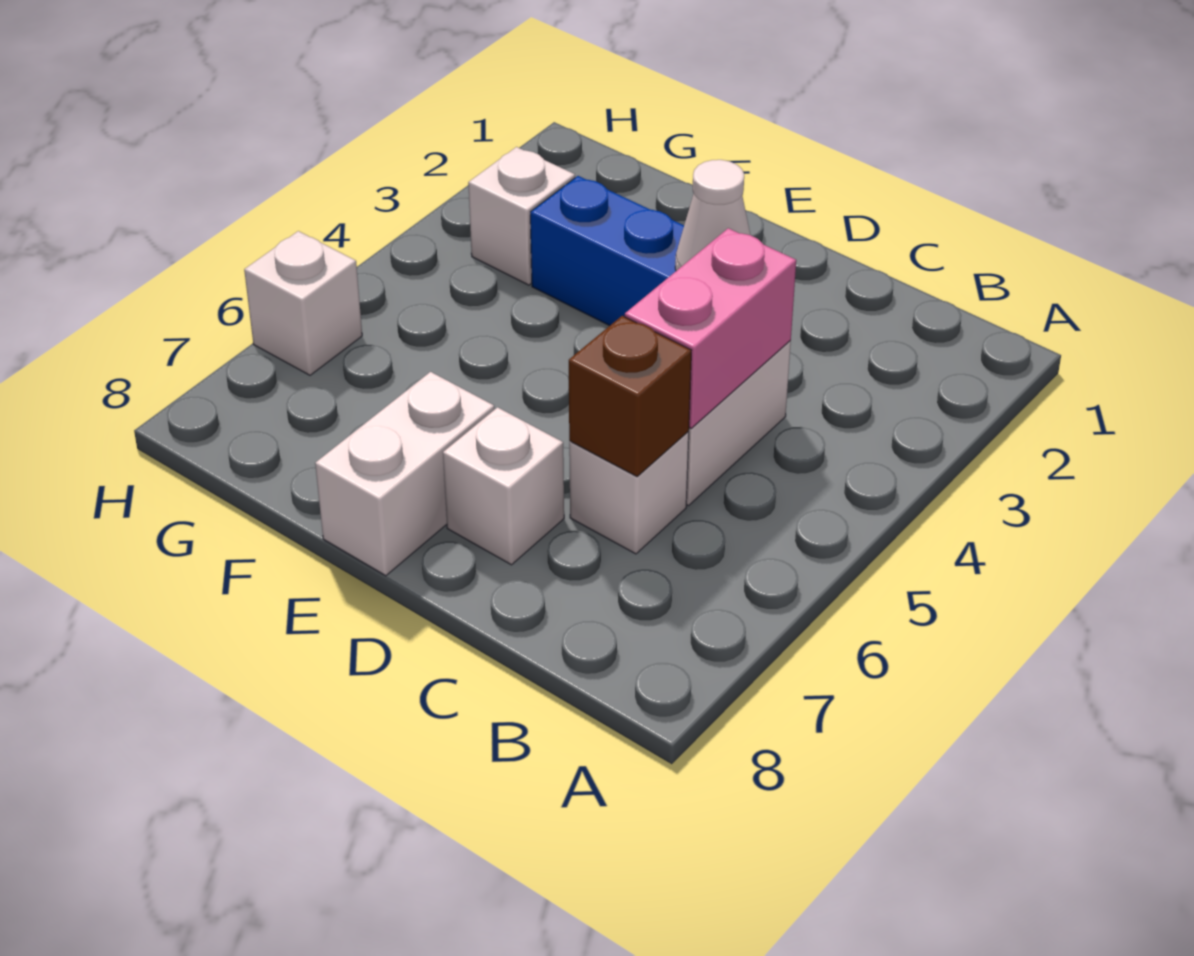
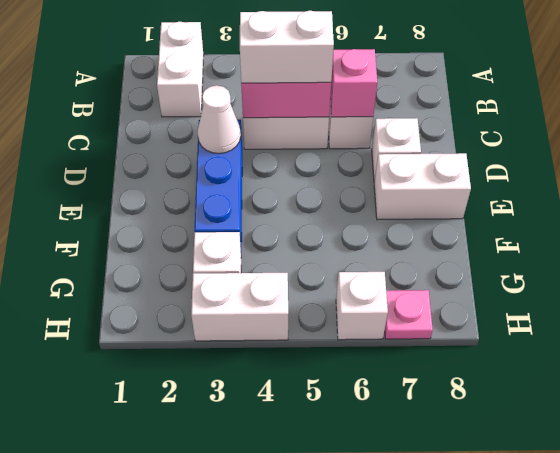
none -> white 1x2 brick [157,22,204,117]
none -> white 1x2 brick [240,11,334,83]
brown 1x1 brick [569,316,692,476] -> pink 1x1 brick [330,49,377,117]
none -> white 1x2 brick [191,273,288,341]
none -> pink 1x1 plate [385,290,433,339]

